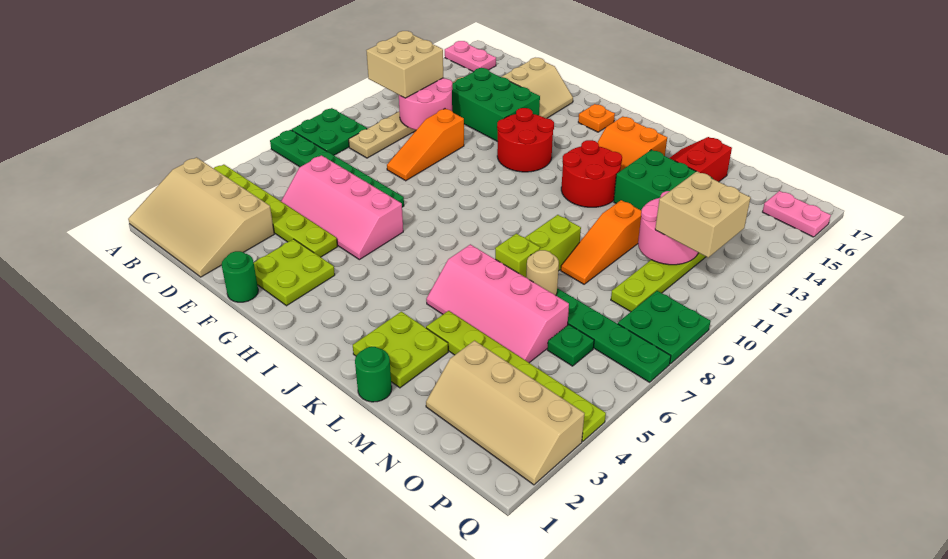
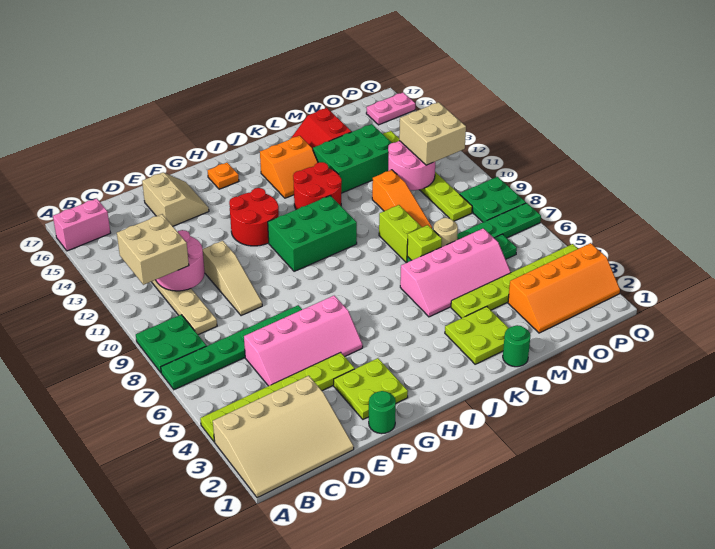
pink 1x2 plate [445,41,496,72] -> pink 1x2 brick [53,198,110,251]
green 2x3 brick [452,68,540,142] -> green 2x3 brick moved to [268,196,357,271]
orange 1x3 slope [387,109,464,181] -> tan 1x3 slope [203,241,262,316]
tan 2x4 slope [426,341,585,485] -> orange 2x4 slope [508,243,620,333]

